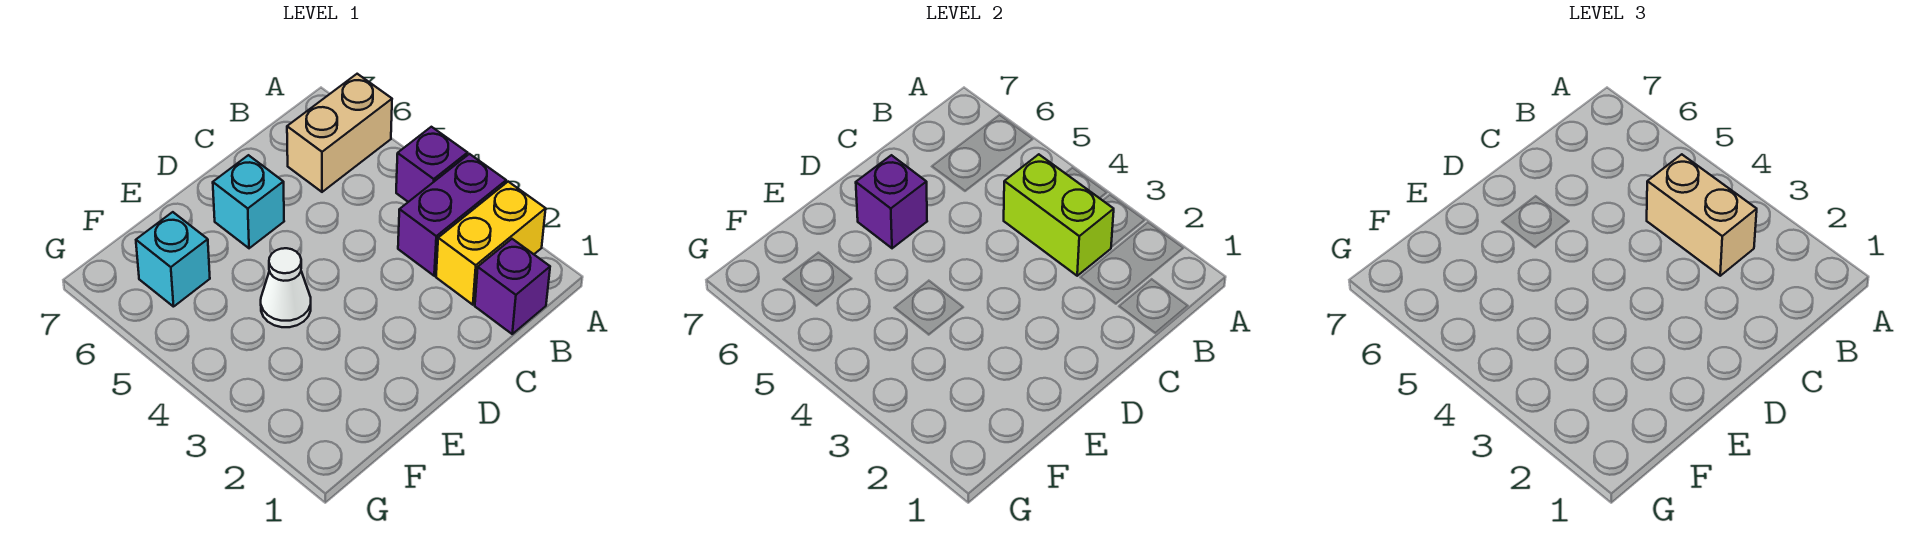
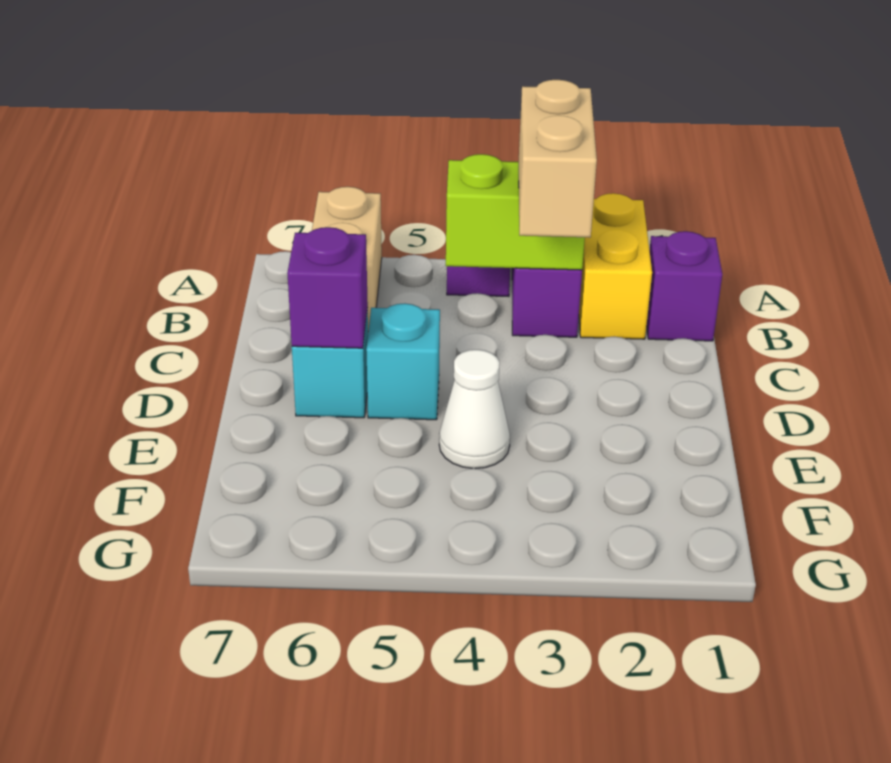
tan 1x2 brick [1647,154,1757,276] -> tan 1x2 brick turned to [519,80,597,238]
cyan 1x1 brick [136,212,210,307] -> cyan 1x1 brick moved to [366,303,440,420]

